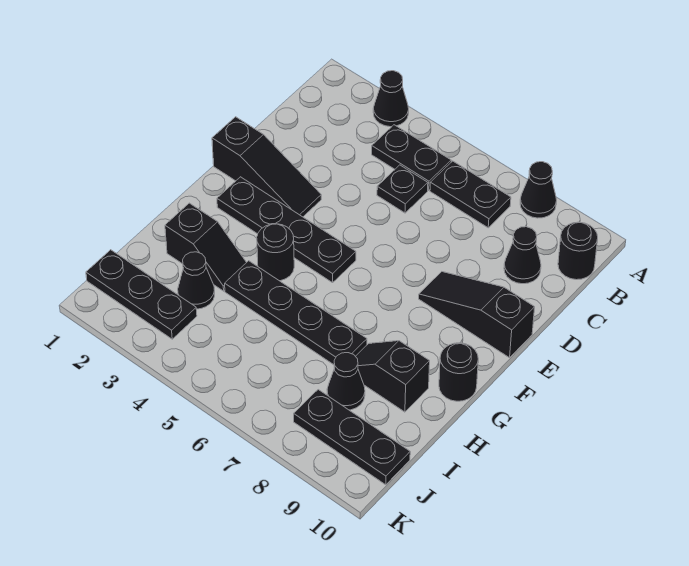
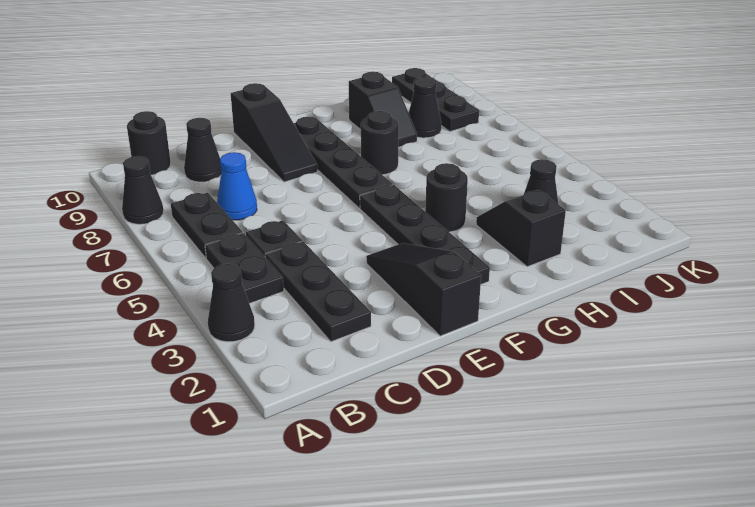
none -> blue 1x1 cone [217,152,257,220]
black 1x1 round brick [439,343,478,401] -> black 1x1 round brick moved to [361,111,399,175]
black 1x4 plate [225,261,367,365] -> black 1x4 plate moved to [294,117,393,208]
black 1x3 plate [86,250,197,339] -> black 1x3 plate moved to [265,241,371,342]

